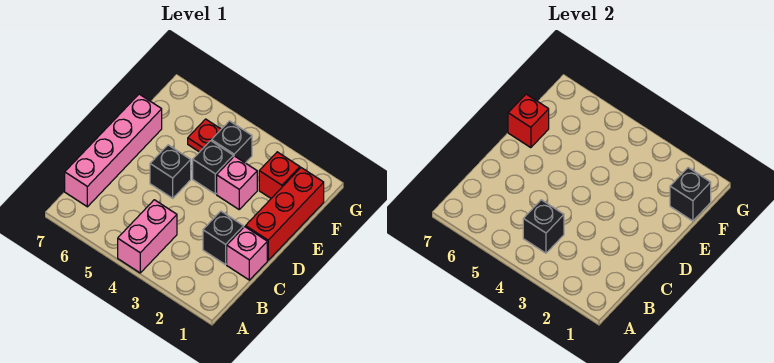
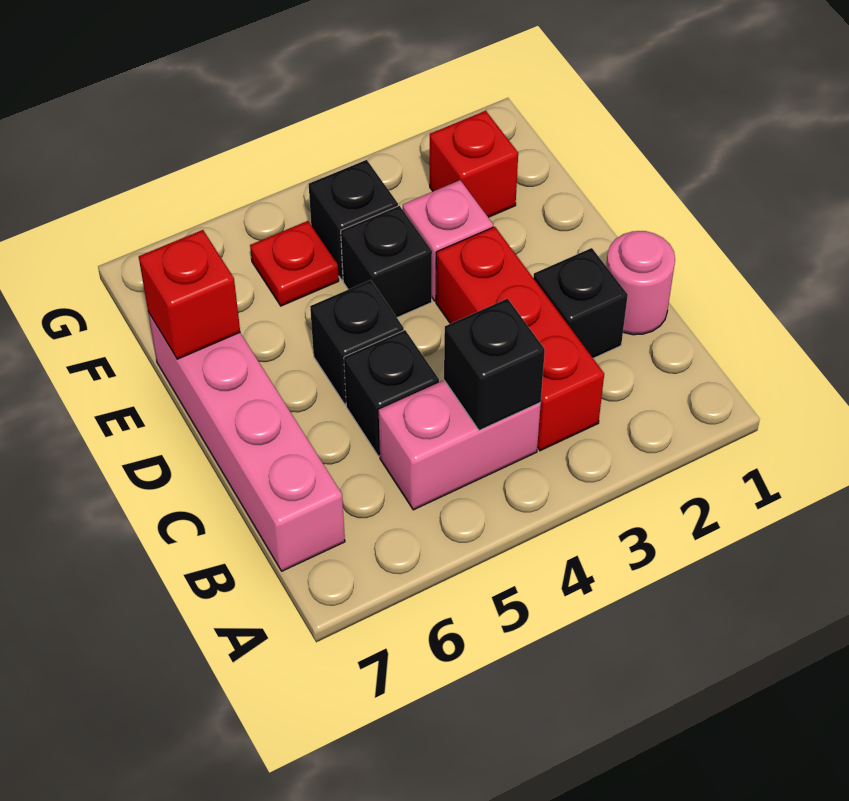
pink 1x2 brick [118,200,177,273] -> pink 1x2 brick turned to [379,380,541,510]
pink 1x1 brick [227,227,267,280] -> pink 1x1 round brick [606,231,675,335]
red 1x3 brick [246,168,324,260] -> red 1x3 brick moved to [436,227,604,451]
black 1x1 brick [670,168,711,221] -> black 1x1 brick moved to [344,330,439,456]

